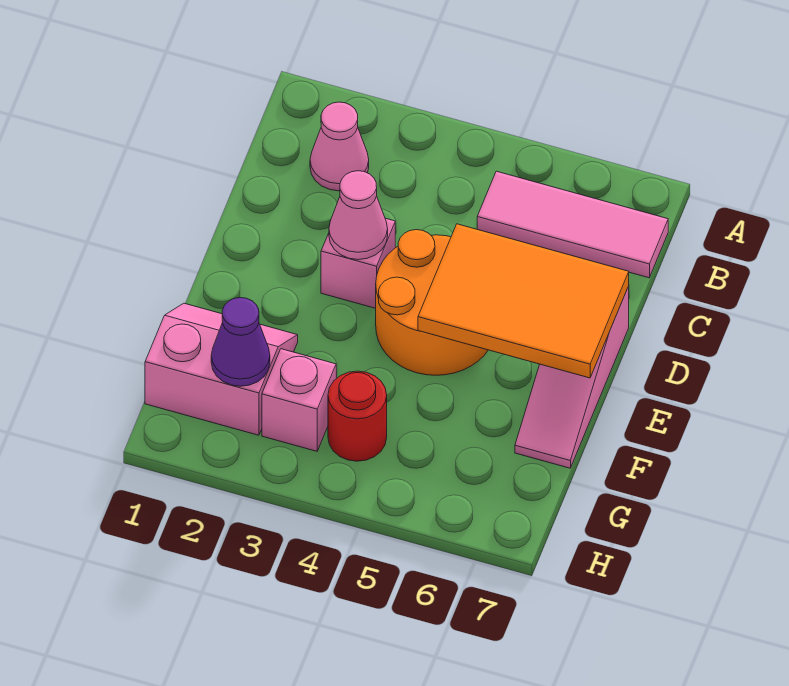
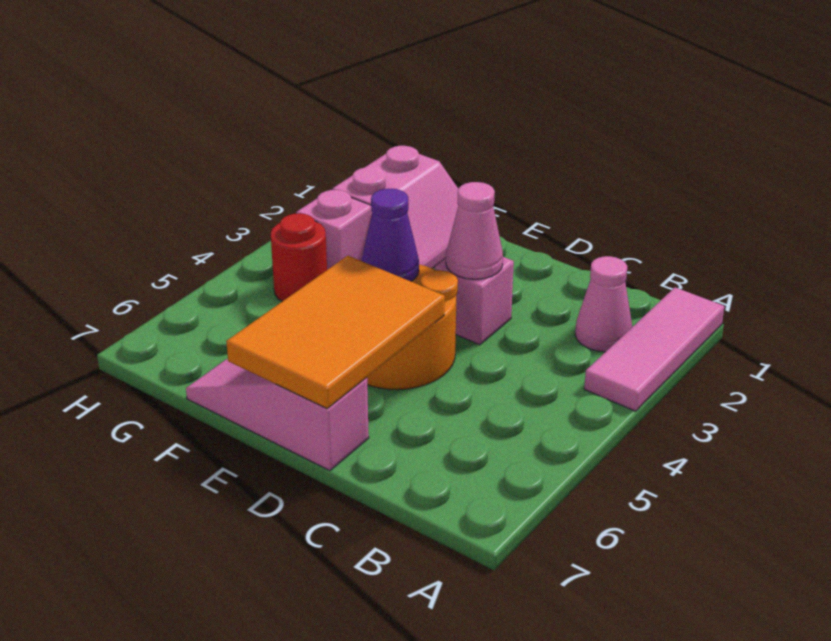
pink 1x3 tile [477,171,668,278] -> pink 1x3 tile moved to [584,287,724,411]
purple 1x1 cone [211,298,270,386] -> purple 1x1 cone moved to [362,189,419,281]

